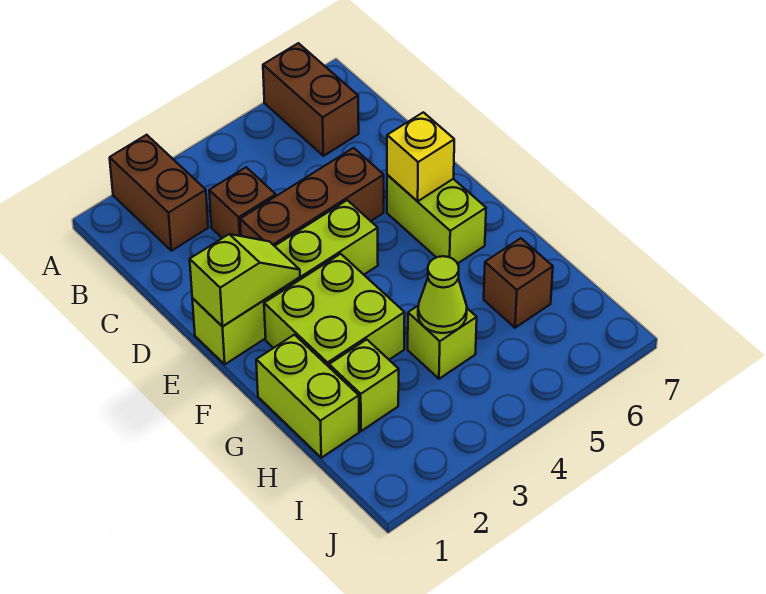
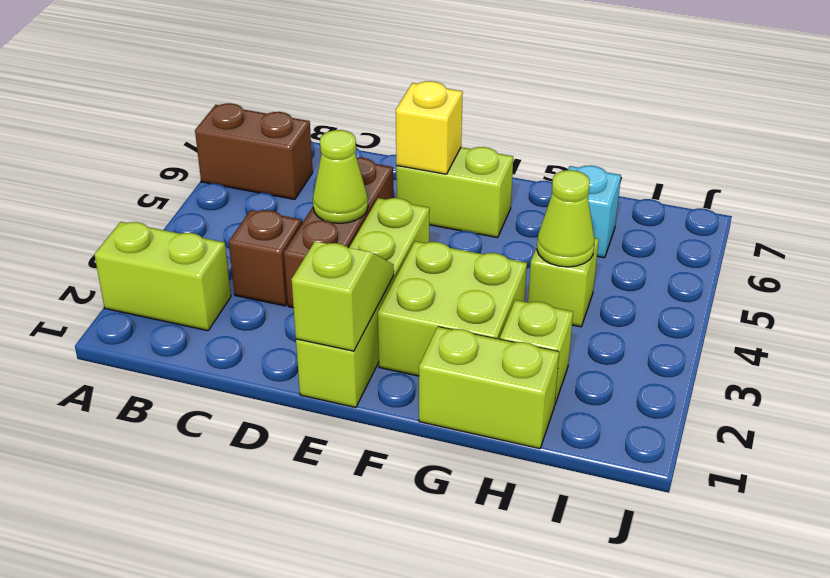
brown 1x2 brick [110,135,208,251] -> lime 1x2 brick [94,222,231,331]
none -> lime 1x1 cone [313,130,368,224]
brown 1x1 brick [484,238,553,328] -> cyan 1x1 brick [568,165,621,258]

